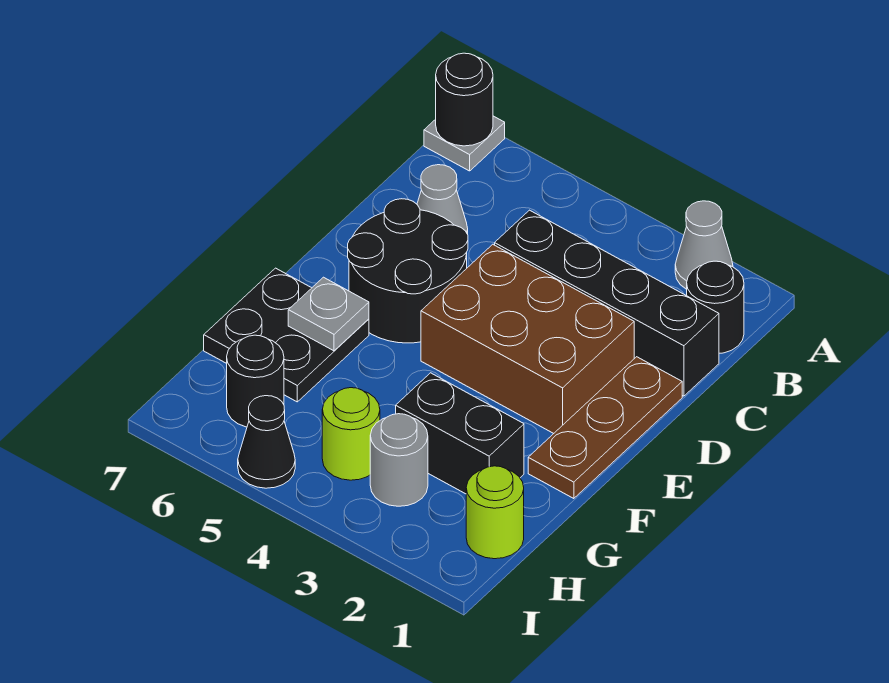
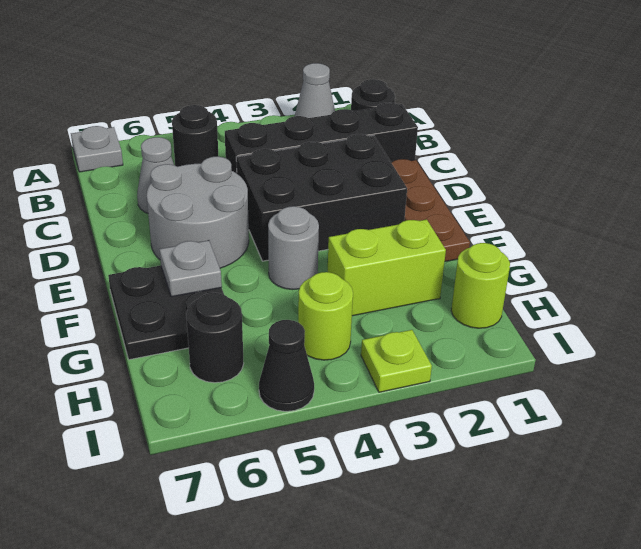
black 1x1 round brick [436,53,493,146] -> black 1x1 round brick moved to [172,105,219,167]
brown 2x3 brick [421,244,634,434] -> black 2x3 brick [236,134,407,261]
black 2x2 round brick [348,199,468,343] -> grey 2x2 round brick [147,157,249,268]
black 1x2 brick [396,373,524,494] -> lime 1x2 brick [328,220,446,316]
grey 1x1 round brick [370,414,428,506] -> grey 1x1 round brick moved to [268,206,319,290]
none -> lime 1x1 plate [361,330,432,392]

